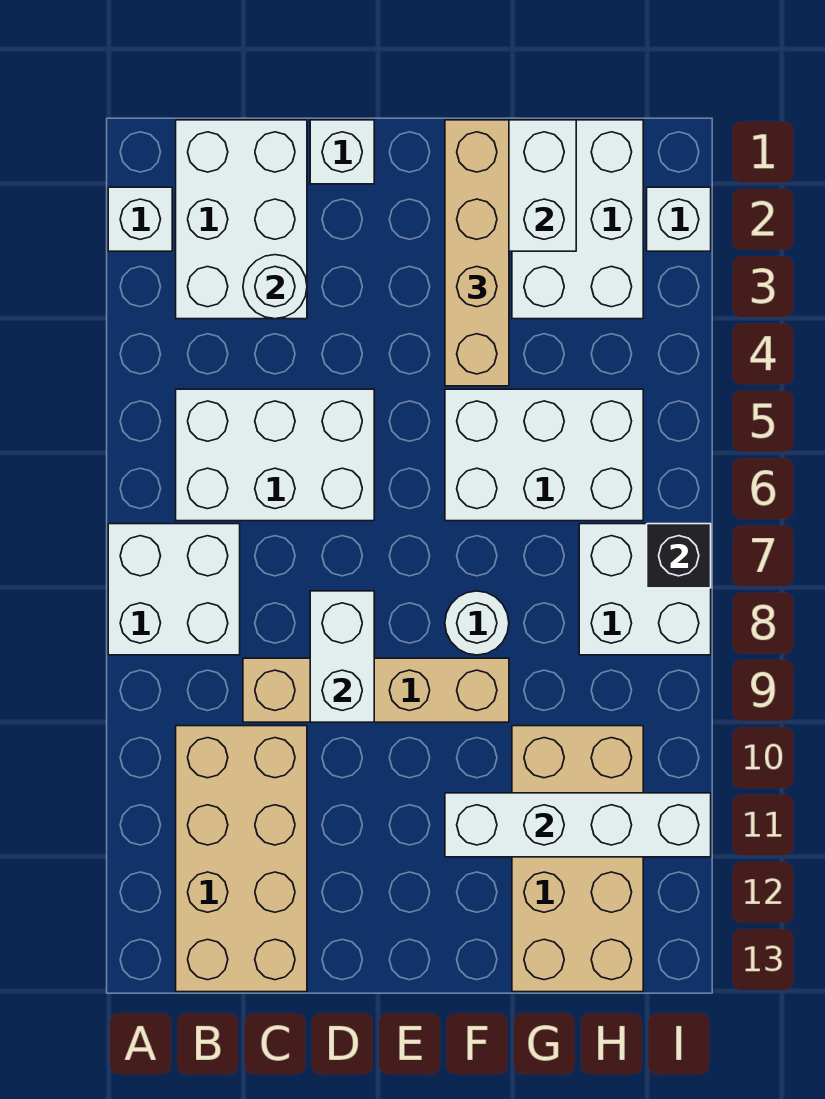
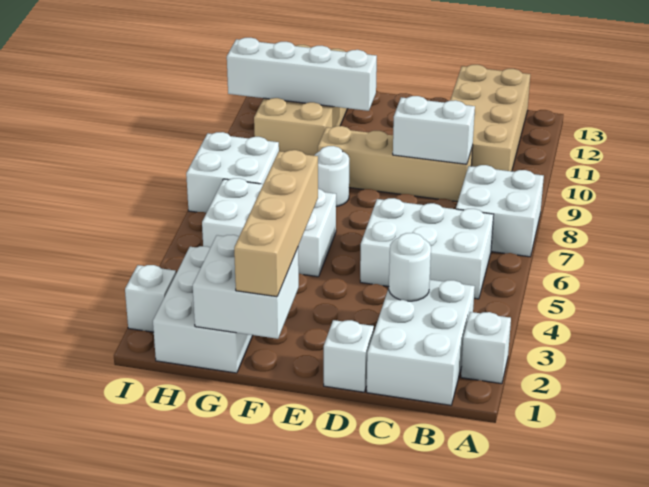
white 1x2 brick [310,591,374,722] -> white 1x2 brick turned to [393,96,475,164]
black 1x1 brick [647,524,711,588] -> none

